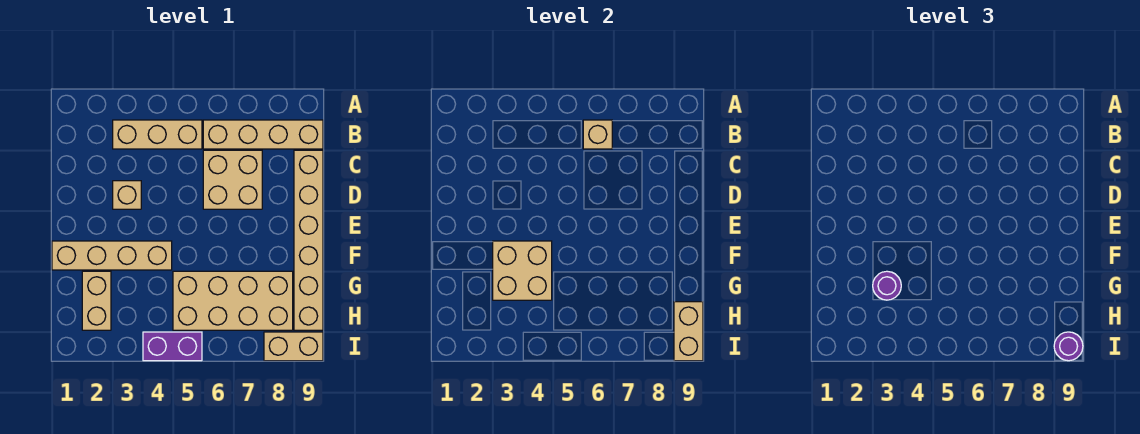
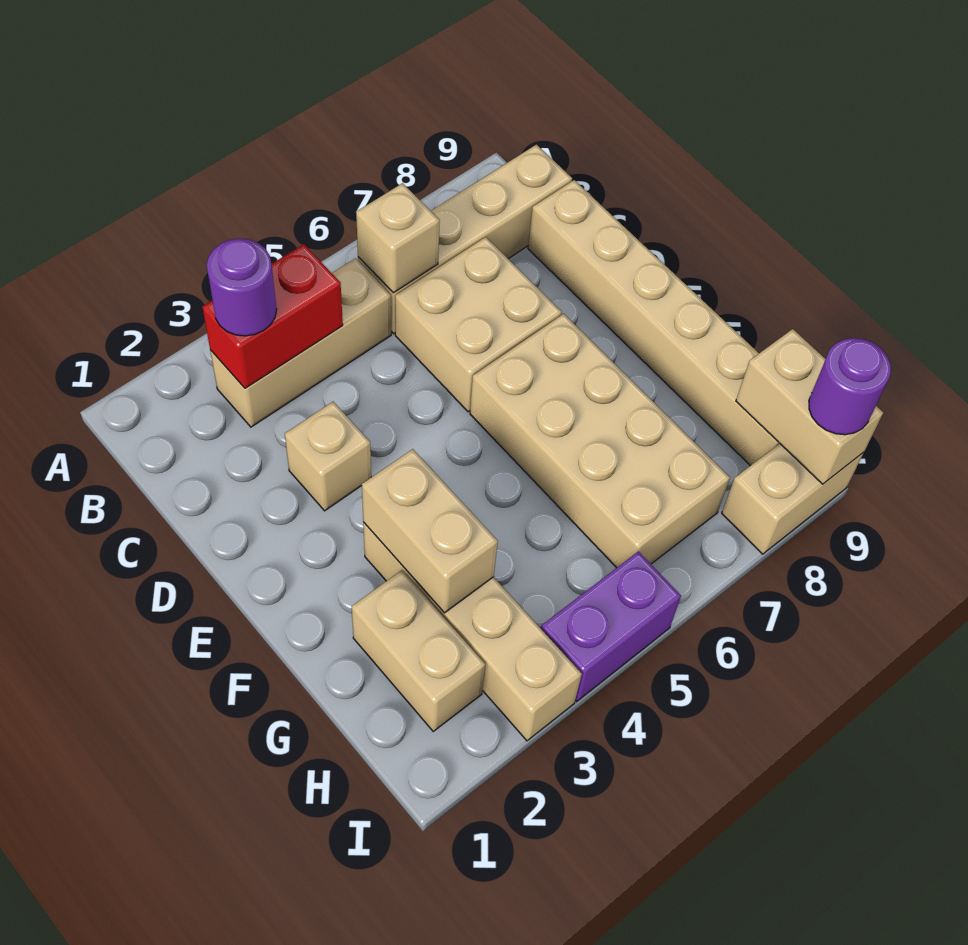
none -> red 1x2 brick [202,244,343,388]
tan 1x4 brick [52,241,172,270] -> tan 1x4 brick turned to [363,522,582,741]
tan 2x2 brick [493,241,552,300] -> tan 1x2 brick [362,449,498,613]
purple 1x1 round brick [873,271,901,300] -> purple 1x1 round brick moved to [207,239,277,336]
tan 2x4 brick [173,271,293,330] -> tan 2x4 brick turned to [470,314,730,568]

